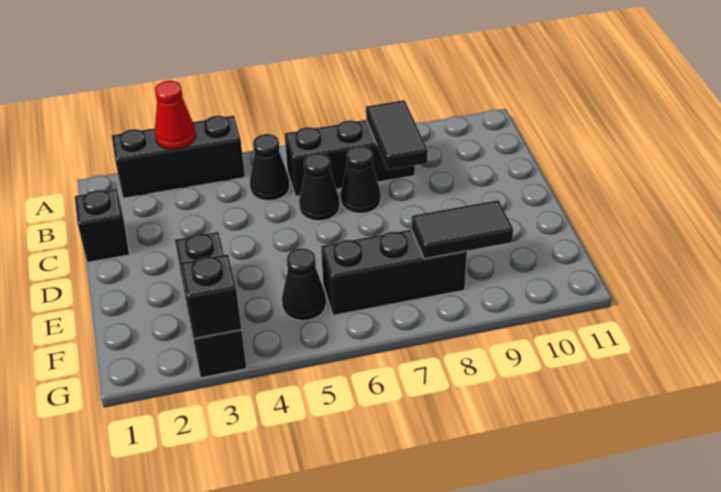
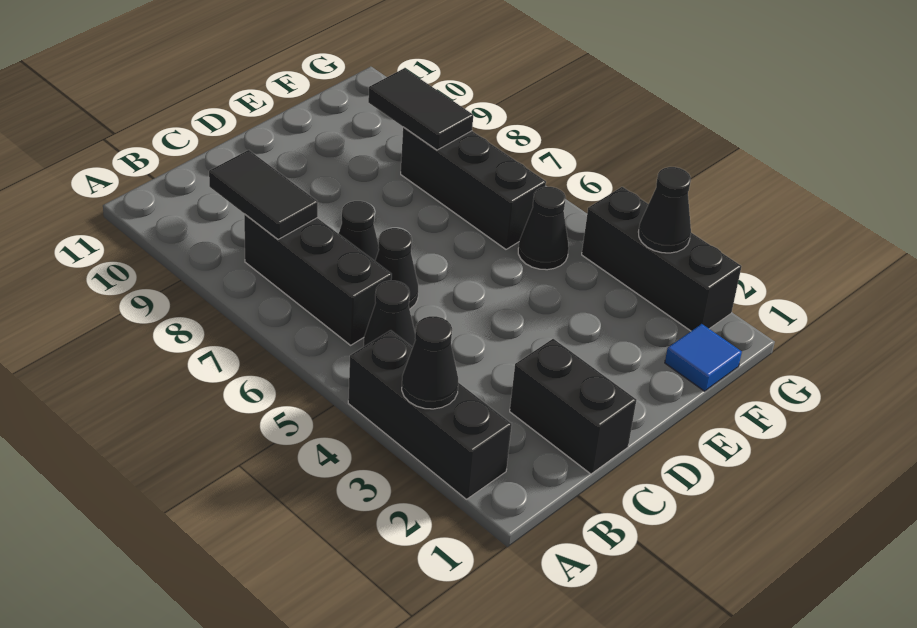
red 1x1 cone [155,81,196,149] -> black 1x1 cone [402,316,458,409]
black 1x2 tile [366,100,428,170] -> black 1x2 tile turned to [209,150,318,239]
black 1x1 brick [75,189,129,262] -> black 1x2 brick [510,339,636,474]
black 1x3 brick [175,232,246,378] -> black 1x3 brick turned to [582,187,742,331]
none -> blue 1x1 tile [665,324,742,391]
black 1x1 brick [180,254,241,338] -> black 1x1 cone [639,167,691,253]

